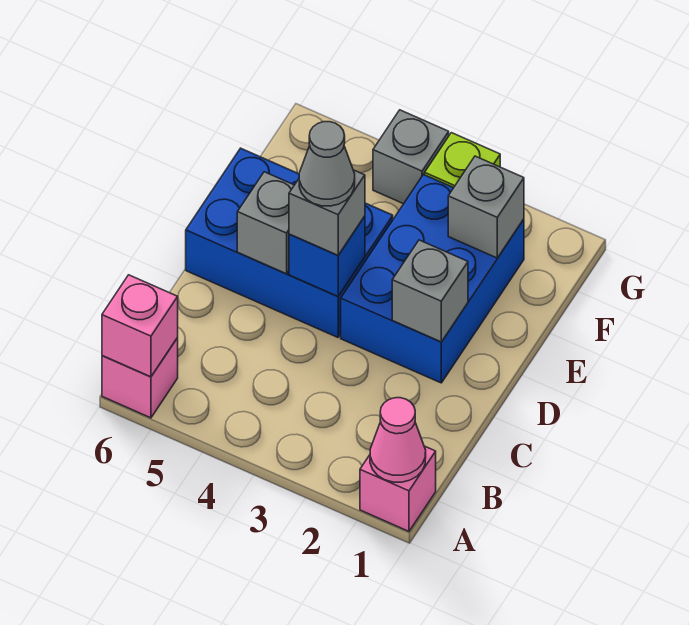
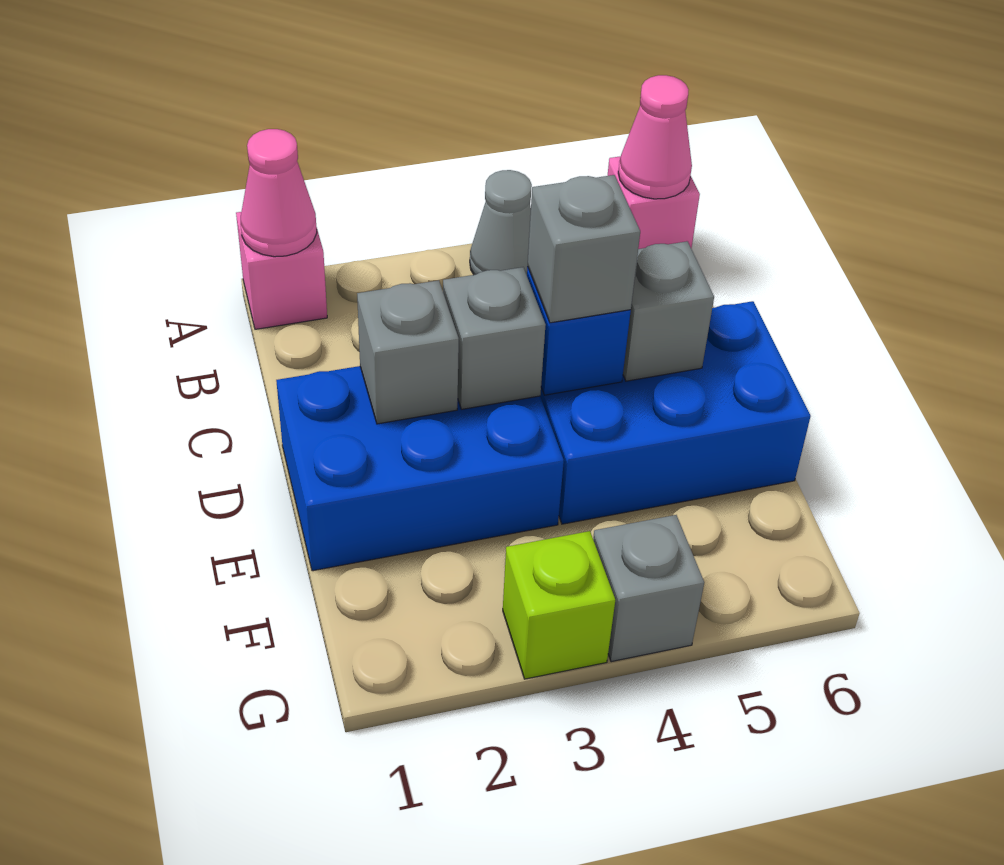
pink 1x1 brick [102,275,178,377] -> pink 1x1 cone [618,75,692,199]
blue 2x3 brick [341,175,524,383] -> blue 2x3 brick turned to [276,366,564,571]
grey 1x1 cone [299,122,355,206] -> grey 1x1 cone moved to [470,170,532,275]
grey 1x1 brick [448,156,524,258] -> grey 1x1 brick moved to [443,267,546,409]

